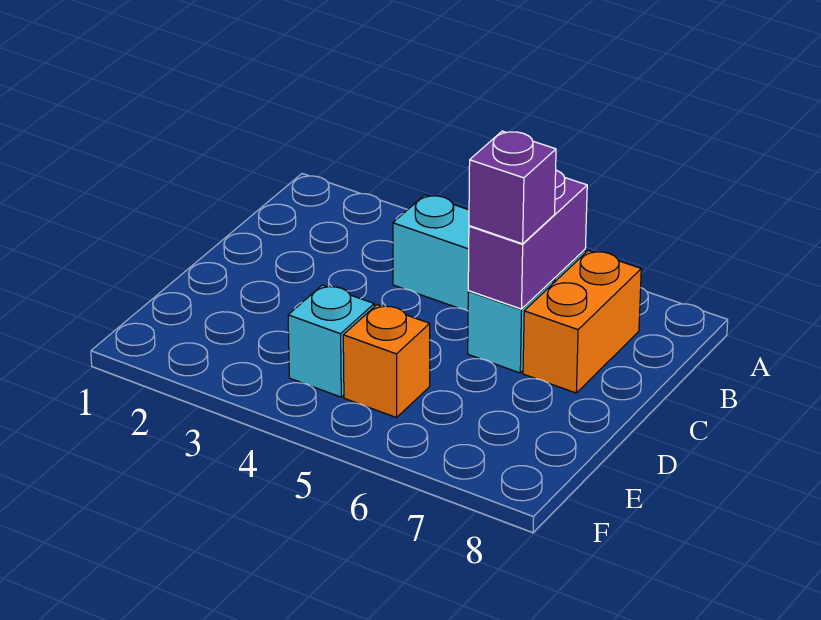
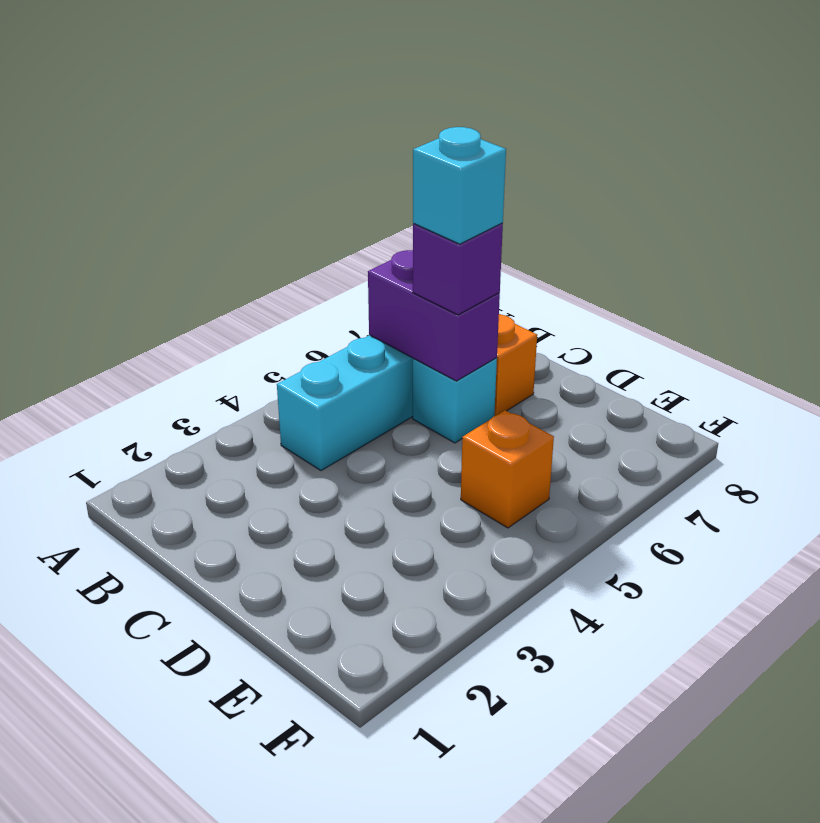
cyan 1x1 brick [288,285,374,397] -> cyan 1x1 brick moved to [413,127,506,244]

